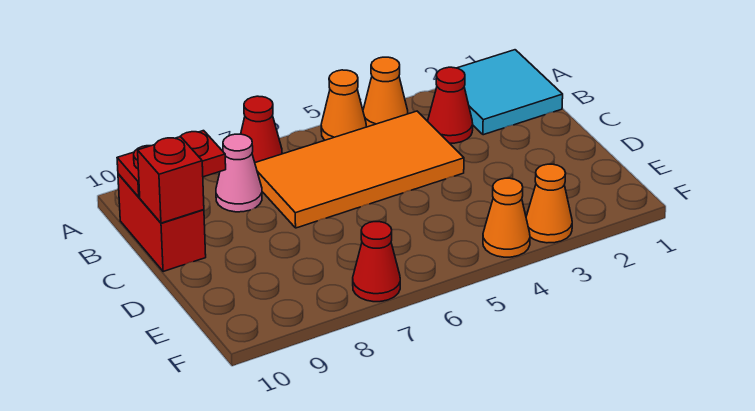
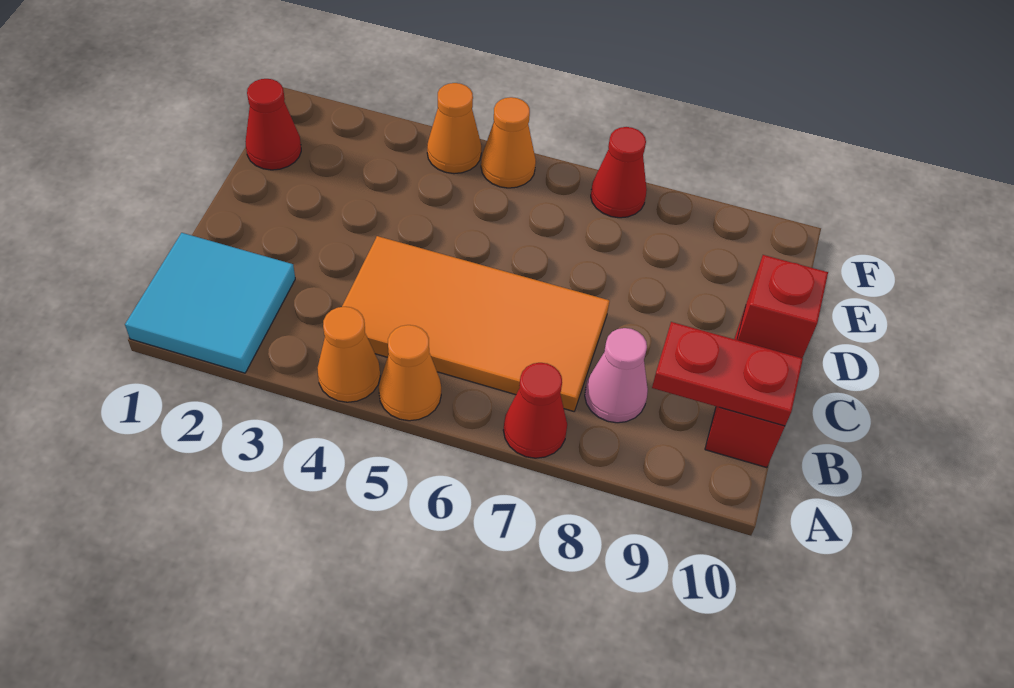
red 1x1 cone [428,67,473,143] -> red 1x1 cone moved to [245,79,301,170]
orange 1x1 cone [526,164,572,243] -> orange 1x1 cone moved to [481,97,536,188]

